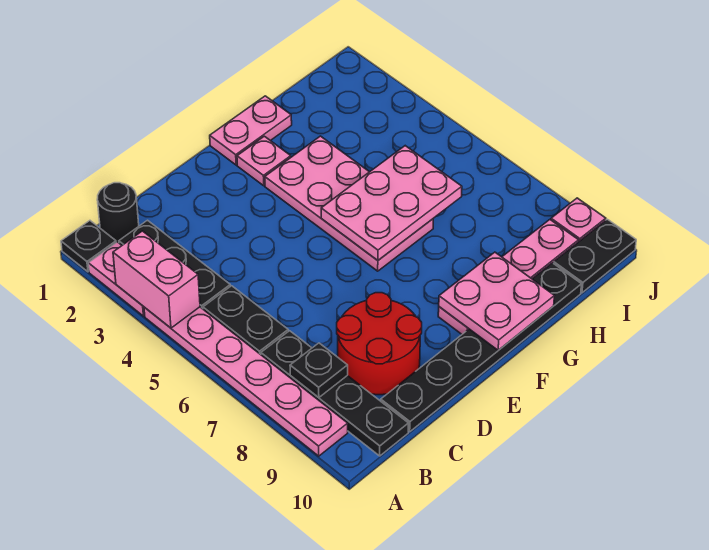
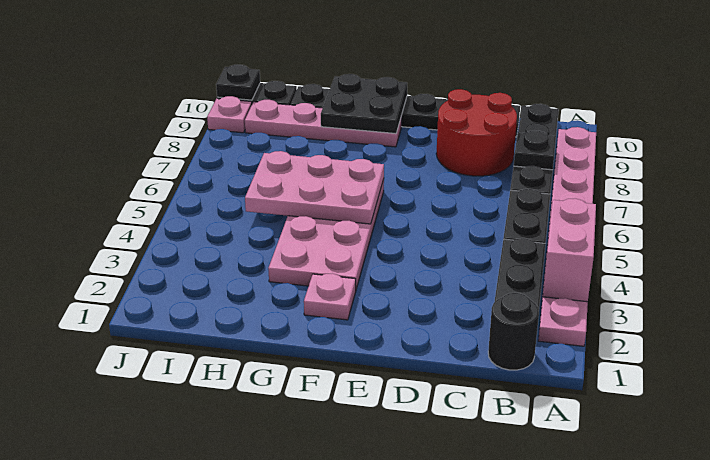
black 1x1 plate [61,221,116,272] -> black 1x1 plate moved to [216,65,260,100]
pink 1x2 plate [210,96,292,165] -> none
pink 2x2 plate [439,252,554,350] -> black 2x2 plate [321,74,407,134]

